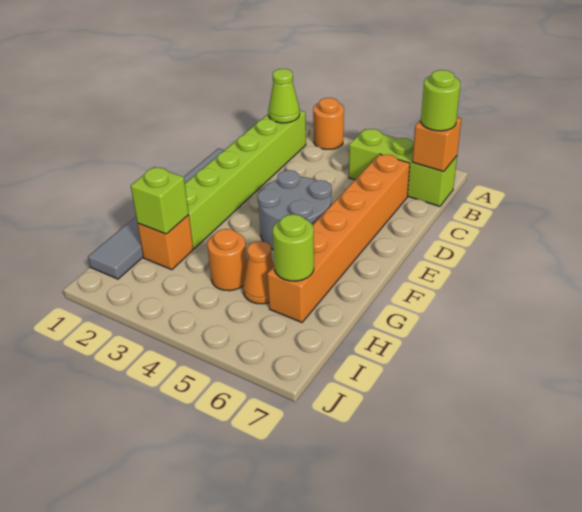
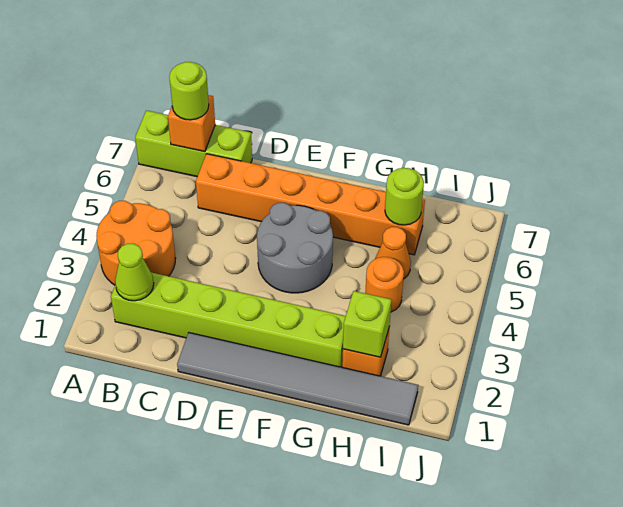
orange 1x1 round brick [313,98,344,149] -> orange 2x2 round brick [96,201,176,285]
lime 1x3 brick [349,129,457,206] -> lime 1x3 brick turned to [135,110,252,177]

